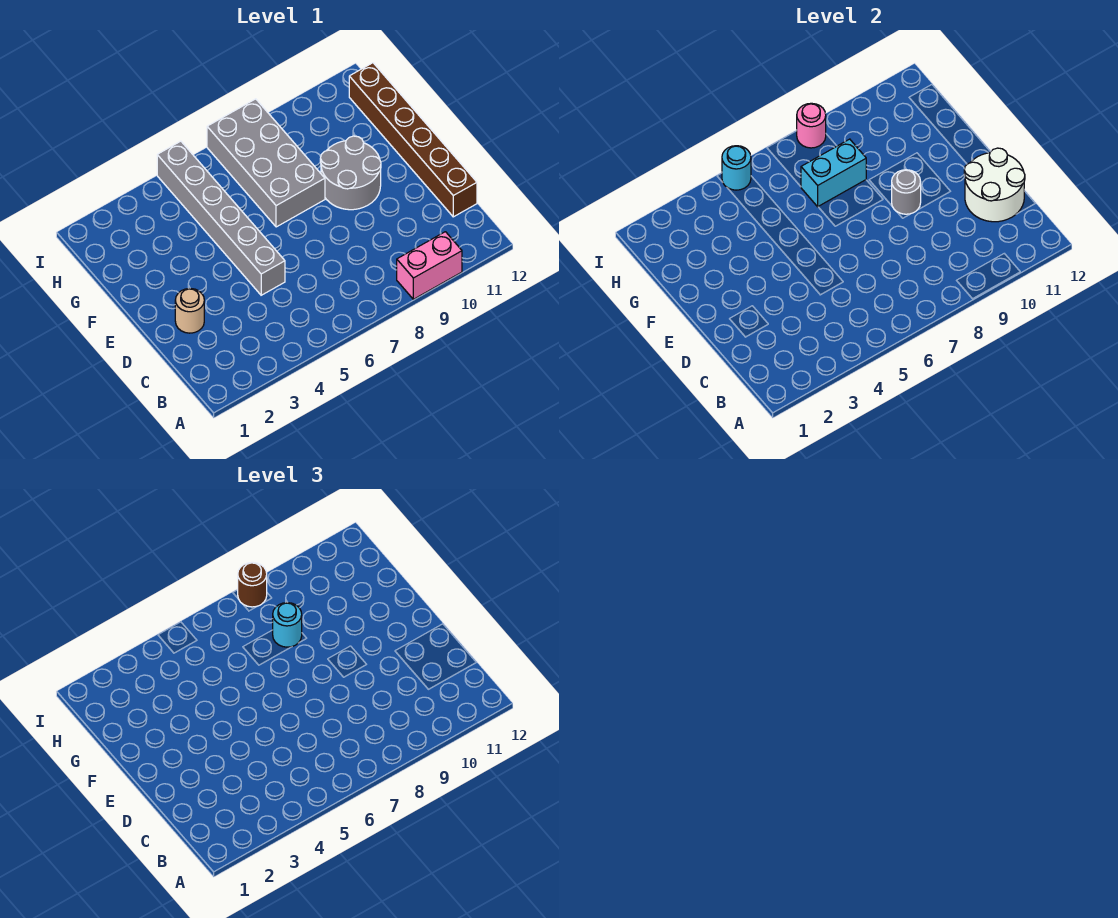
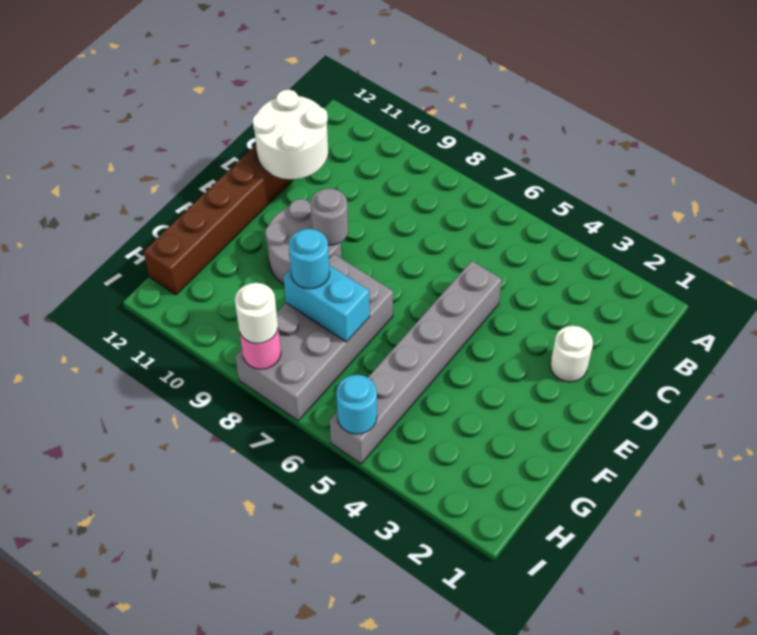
pink 1x2 brick [397,232,462,299] -> none
tan 1x1 round brick [175,288,204,333] -> white 1x1 round brick [550,326,593,382]
brown 1x1 round brick [238,562,267,607] -> white 1x1 round brick [235,283,278,343]

